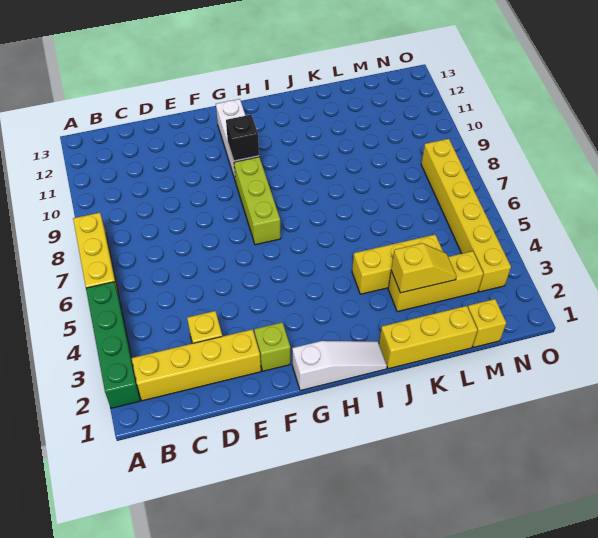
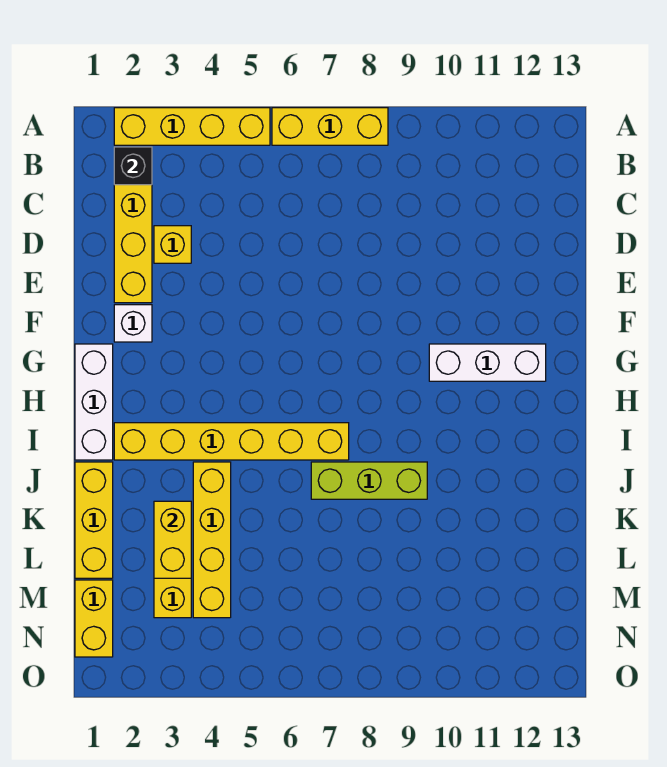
green 1x4 brick [86,282,140,408] -> yellow 1x4 brick [114,108,270,145]
lime 1x1 brick [254,322,290,371] -> white 1x1 brick [114,305,152,342]
white 1x3 slope [292,341,387,391] -> white 1x3 brick [75,344,113,460]
lime 1x3 brick [234,157,281,245] -> lime 1x3 brick moved to [311,462,427,499]
black 1x1 brick [226,115,259,161] -> black 1x1 brick moved to [114,147,152,185]
yellow 1x3 brick [352,235,443,294] -> yellow 1x4 brick [193,462,231,618]
yellow 1x2 slope [391,243,457,293] -> yellow 1x2 brick [154,501,191,578]
yellow 1x1 brick [468,299,506,347] -> yellow 1x2 brick [75,580,113,657]
yellow 1x6 brick [421,139,511,292] -> yellow 1x6 brick moved to [114,423,349,460]

